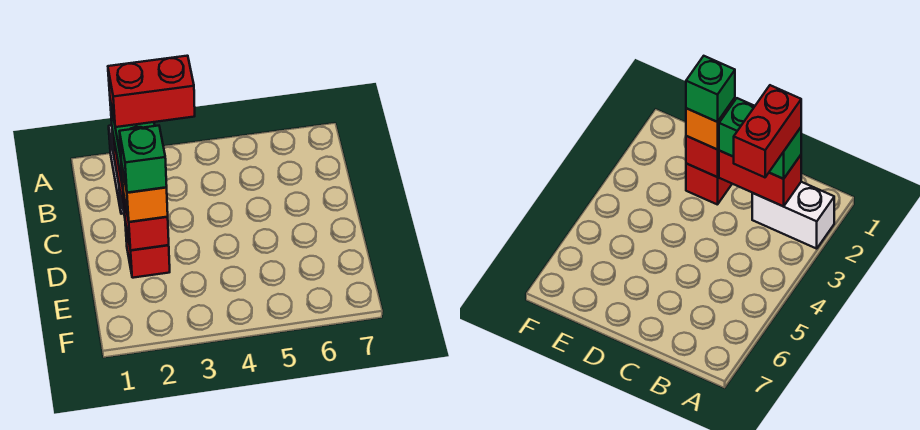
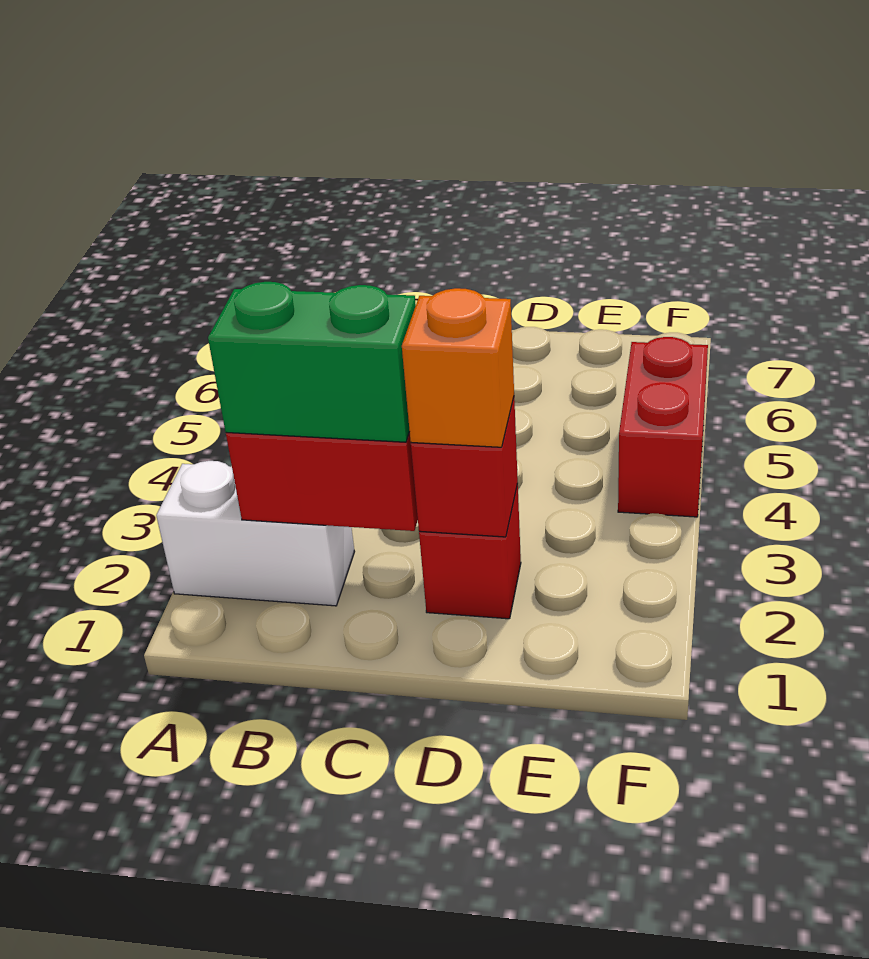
red 1x2 brick [108,56,195,127] -> red 1x2 brick moved to [618,337,708,517]
green 1x1 brick [119,126,167,193] -> none

